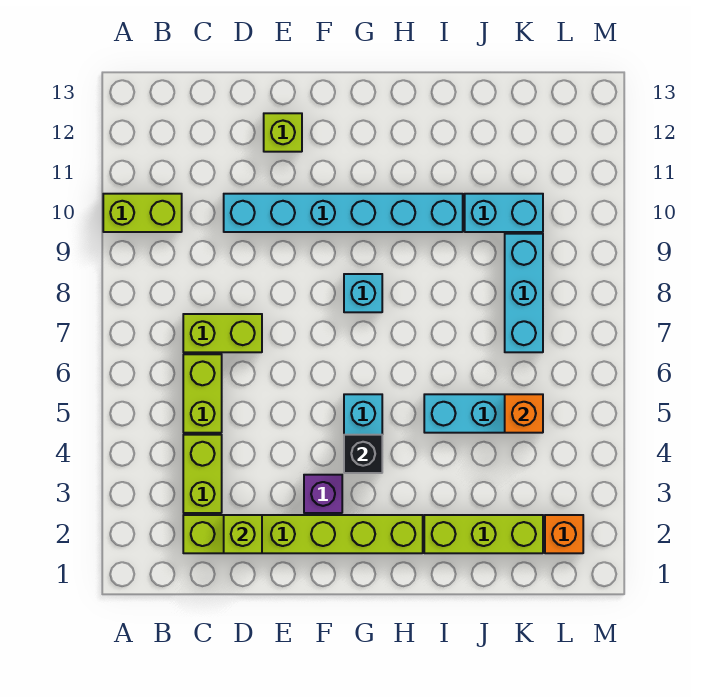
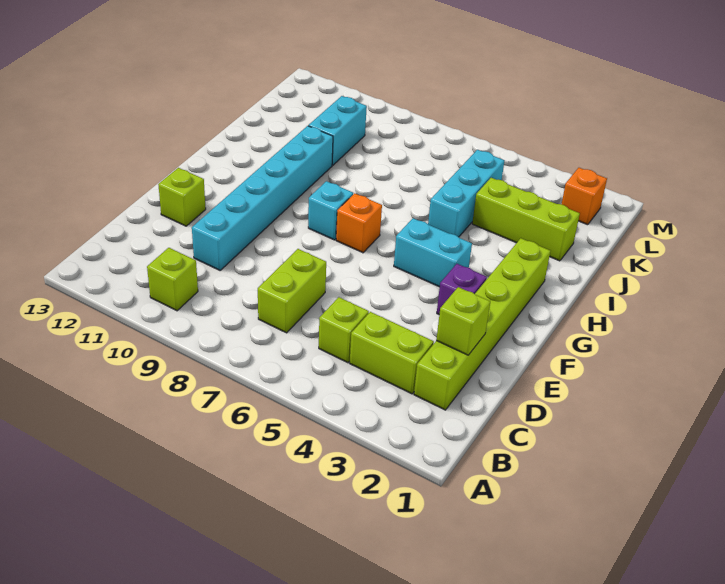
lime 1x2 brick [103,194,182,232] -> lime 1x1 brick [147,248,198,311]
lime 1x2 brick [183,354,222,433] -> lime 1x1 brick [319,297,369,363]
black 1x1 brick [344,435,382,473] -> none
lime 1x3 brick [424,515,543,553] -> lime 1x3 brick turned to [472,178,580,261]
orange 1x1 brick [505,394,543,433] -> orange 1x1 brick moved to [336,193,382,253]
cyan 1x3 brick [505,234,543,352] -> none

